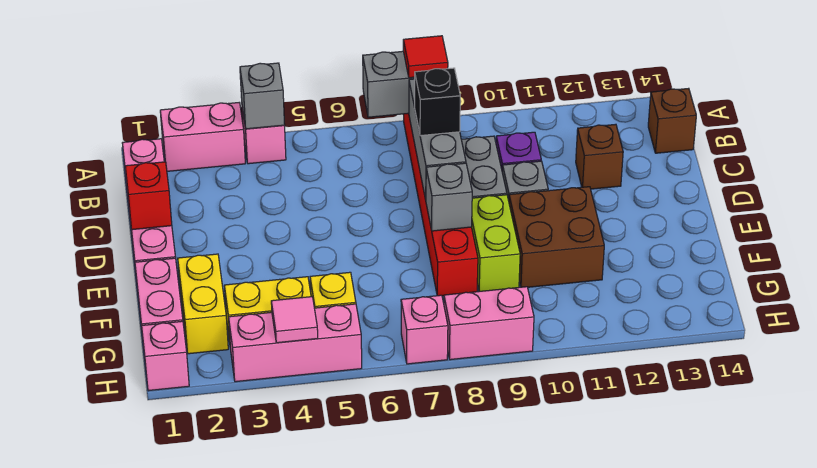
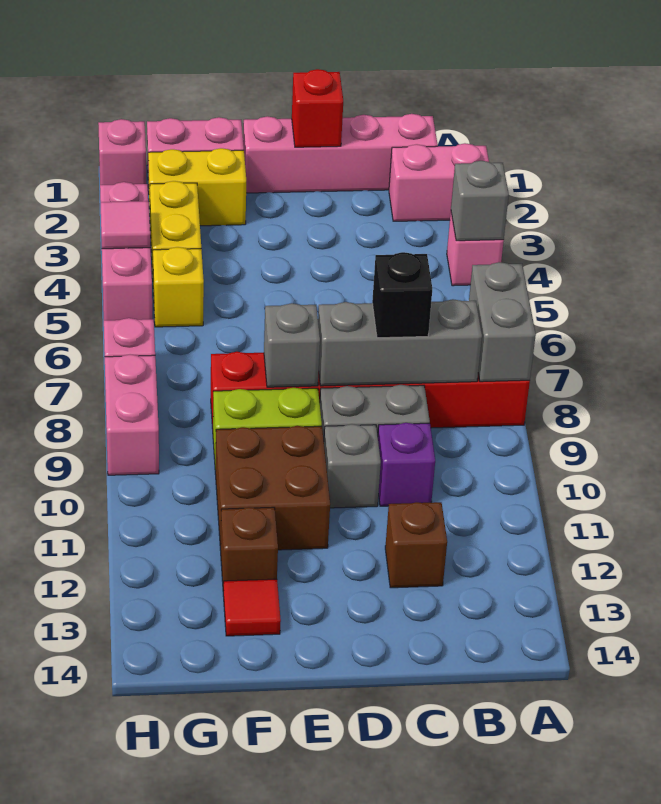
pink 1x2 brick [160,103,245,171] -> pink 1x2 brick turned to [389,143,489,221]
red 1x1 tile [403,36,448,78] -> red 1x1 tile moved to [223,579,281,636]
brown 1x1 brick [648,88,696,153] -> brown 1x1 brick moved to [221,507,278,590]

